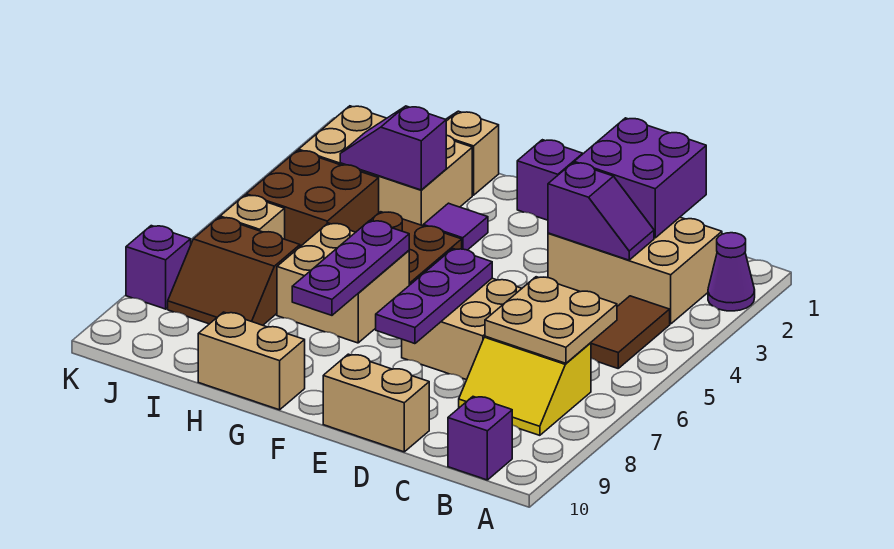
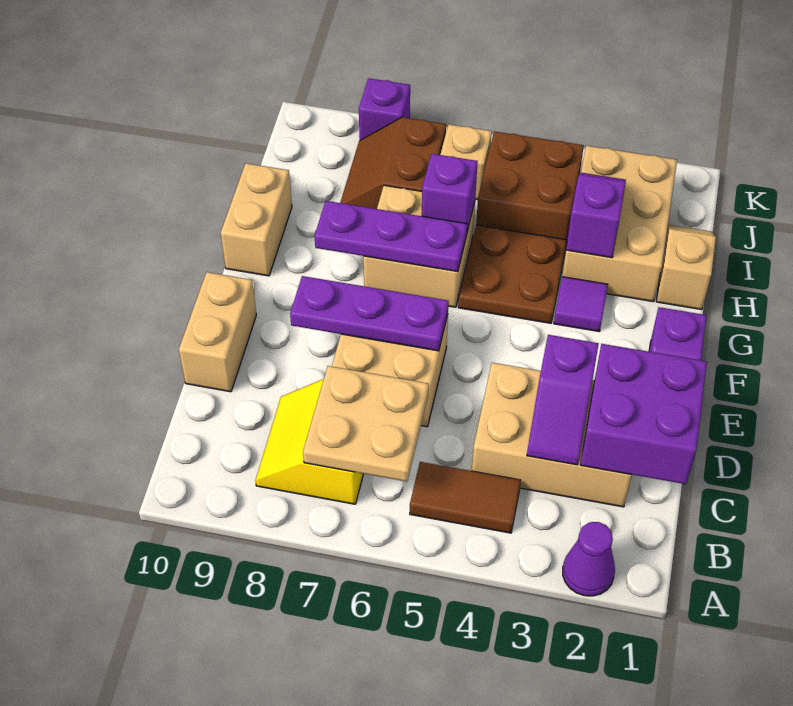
tan 2x3 brick [548,217,722,324] -> tan 2x3 brick turned to [472,363,632,507]
purple 1x1 brick [448,397,512,480] -> purple 1x1 brick moved to [422,154,478,232]

